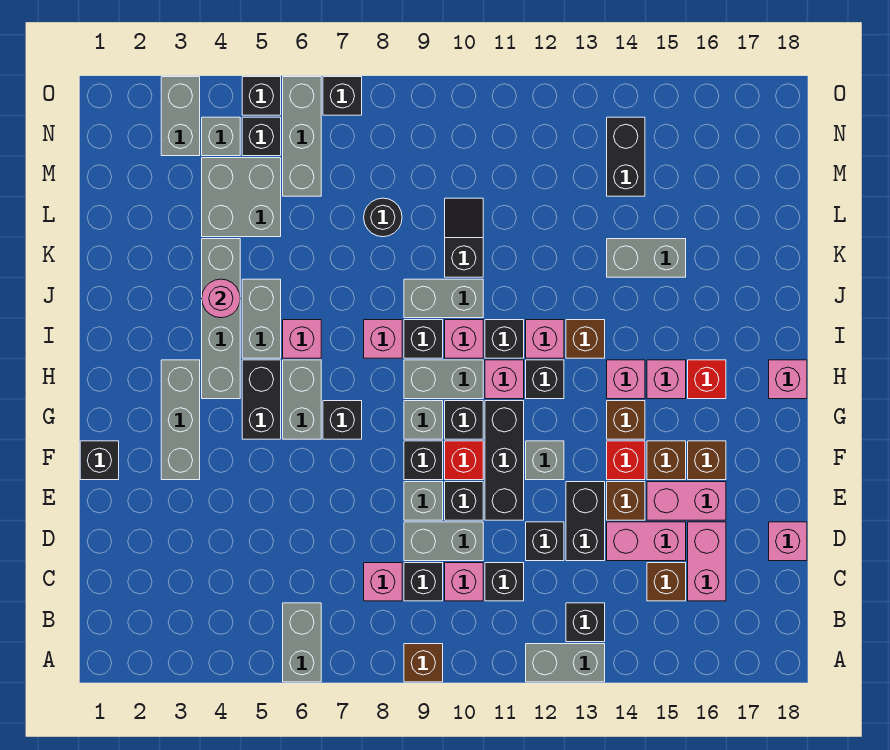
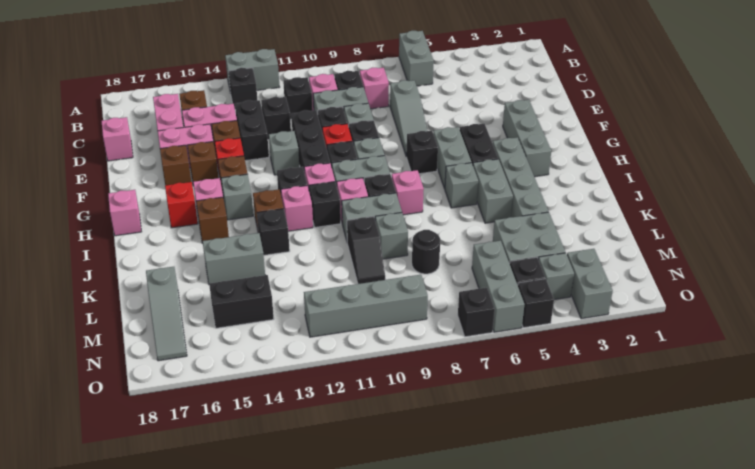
brown 1x1 brick [404,644,443,682] -> brown 1x1 brick moved to [196,197,229,243]
none -> grey 1x3 slope [390,80,427,157]
black 1x1 brick [80,441,119,480] -> black 1x1 brick moved to [257,209,290,255]
pink 1x1 brick [607,360,645,399] -> grey 1x1 brick [221,174,253,220]
pink 1x1 brick [283,320,321,358] -> grey 1x1 brick [445,163,478,208]
pink 1x1 round brick [202,279,240,318] -> none
none -> grey 1x1 brick [375,213,408,259]
none -> grey 1x3 slope [146,267,187,361]
black 1x2 brick [607,117,645,196] -> black 1x2 brick turned to [209,275,274,328]
none -> grey 1x4 brick [304,275,428,337]

